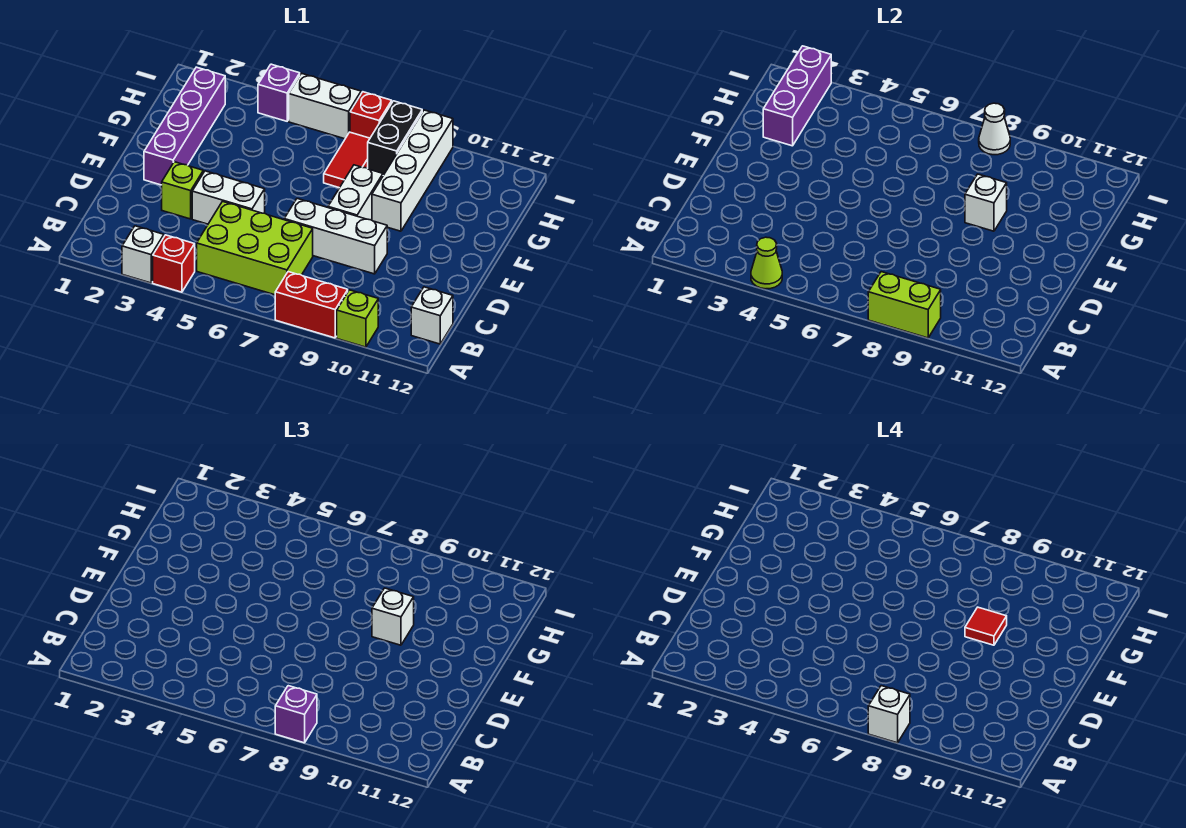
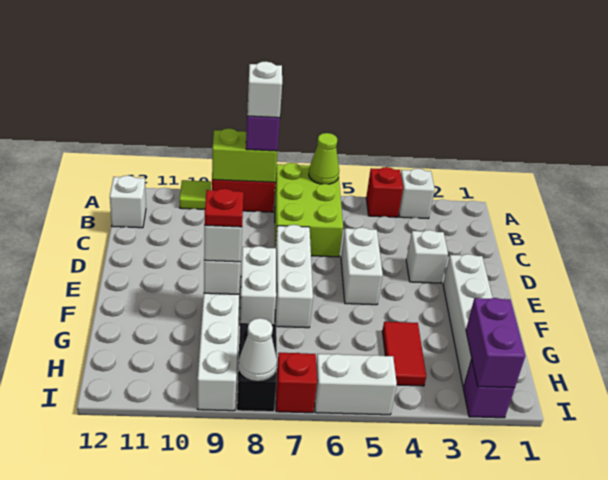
lime 1x1 cone [751,237,782,289] -> lime 1x1 cone moved to [309,133,339,184]
lime 1x1 brick [337,290,378,347] -> lime 1x1 tile [180,180,212,209]
lime 2x3 brick [197,201,313,295] -> lime 2x3 brick turned to [275,163,343,257]
lime 1x1 brick [162,162,203,219] -> white 1x1 brick [406,230,448,283]
white 1x2 brick [192,171,265,224] -> white 1x2 brick turned to [341,227,383,305]
white 1x3 brick [284,199,387,274] -> white 1x3 brick turned to [275,225,313,328]
purple 1x4 brick [144,67,225,185] -> white 1x4 brick [443,254,493,387]
red 1x1 tile [965,607,1007,645] -> red 1x1 plate [204,189,243,227]
purple 1x3 brick [763,46,831,146] -> purple 1x2 brick [466,298,525,388]
red 1x2 tile [324,132,370,188] -> red 1x2 tile moved to [382,322,426,386]
purple 1x1 brick [258,64,300,121] -> purple 1x1 brick moved to [463,359,515,418]

